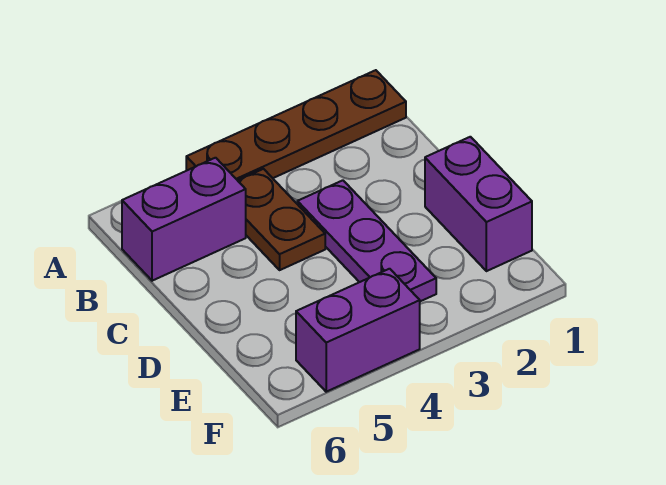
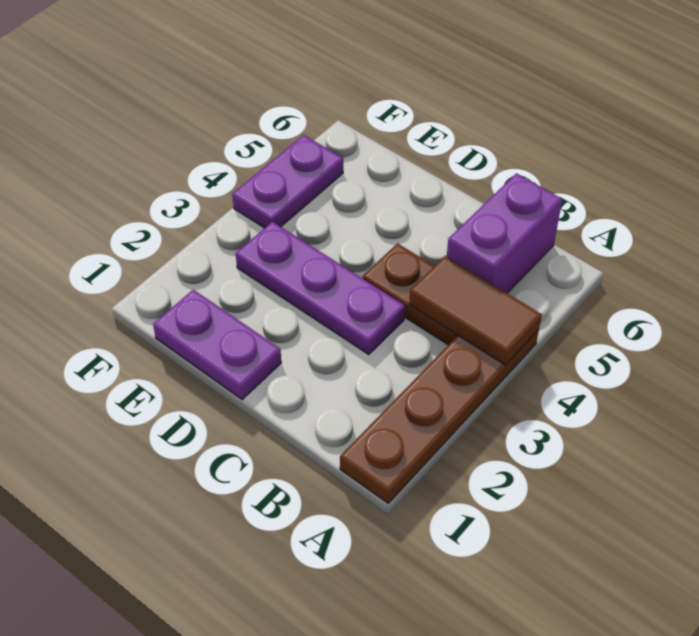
none -> brown 1x2 tile [409,256,542,365]
purple 1x2 brick [425,137,532,271] -> purple 1x2 plate [153,290,281,399]
purple 1x2 brick [296,269,420,392] -> purple 1x2 plate [232,135,343,228]

